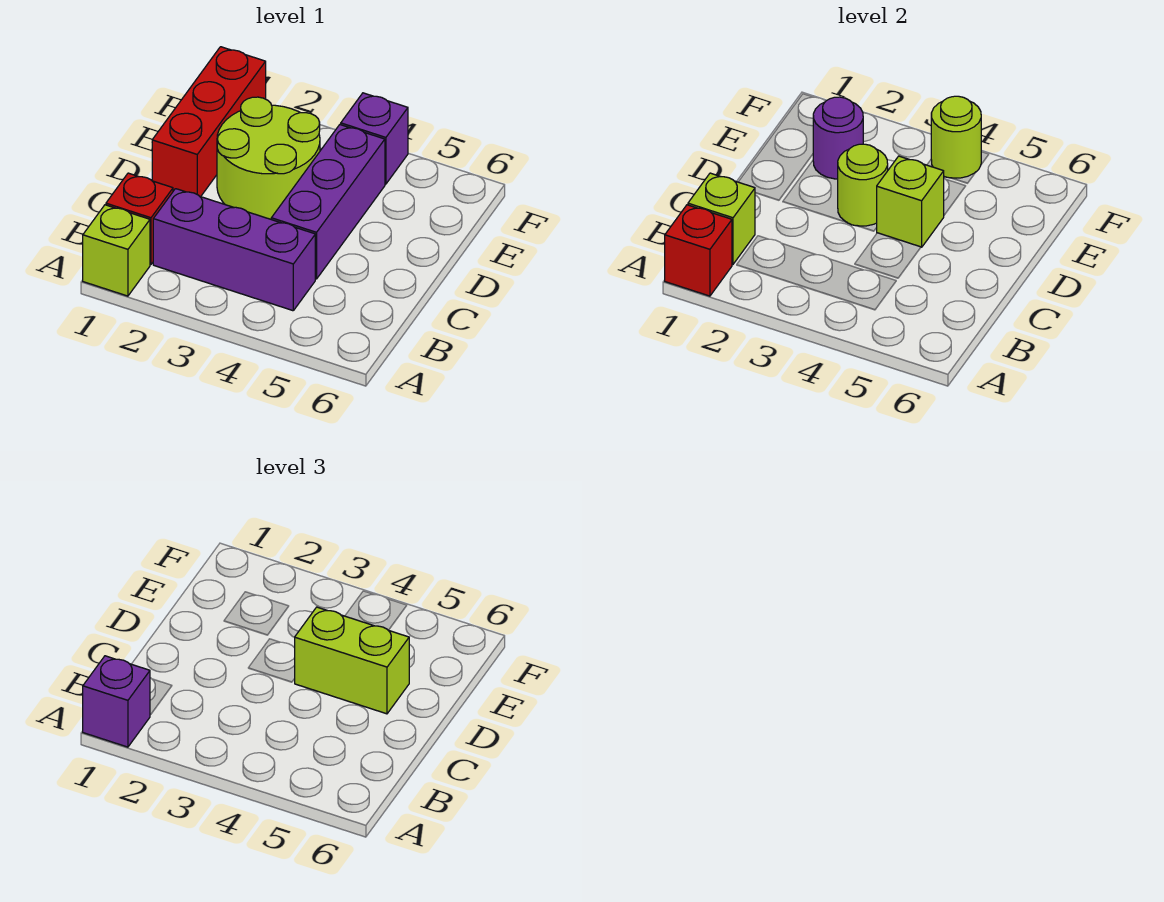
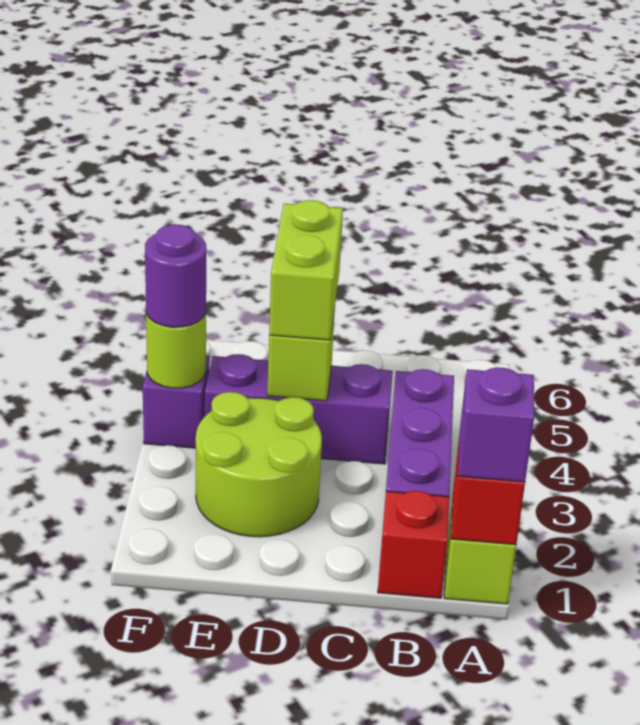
lime 1x1 brick [688,173,755,264] -> none
red 1x3 brick [152,47,266,197] -> none
lime 1x1 round brick [838,144,888,226] -> none
purple 1x1 round brick [813,97,863,179] -> purple 1x1 round brick moved to [145,224,206,327]

